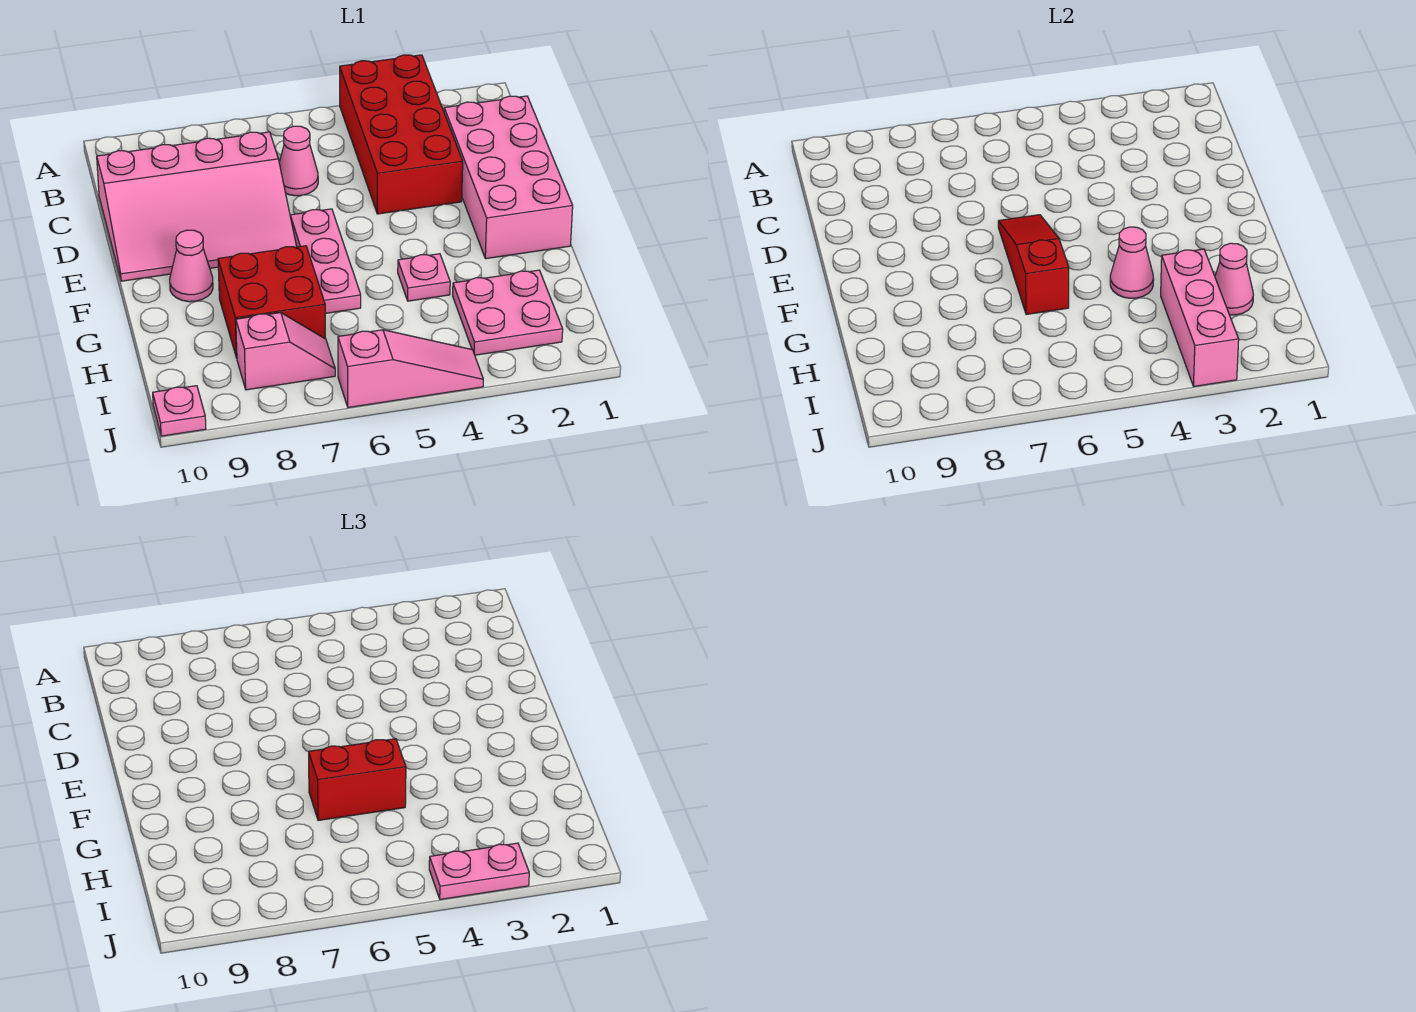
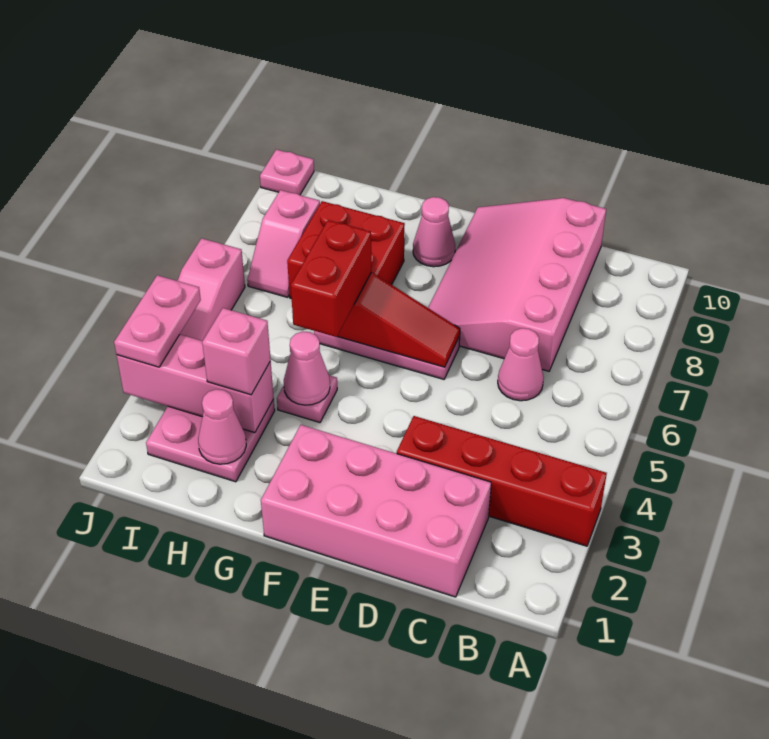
red 2x4 brick [340,55,463,214] -> red 1x4 brick [397,416,607,546]
none -> pink 1x1 brick [202,308,271,395]

